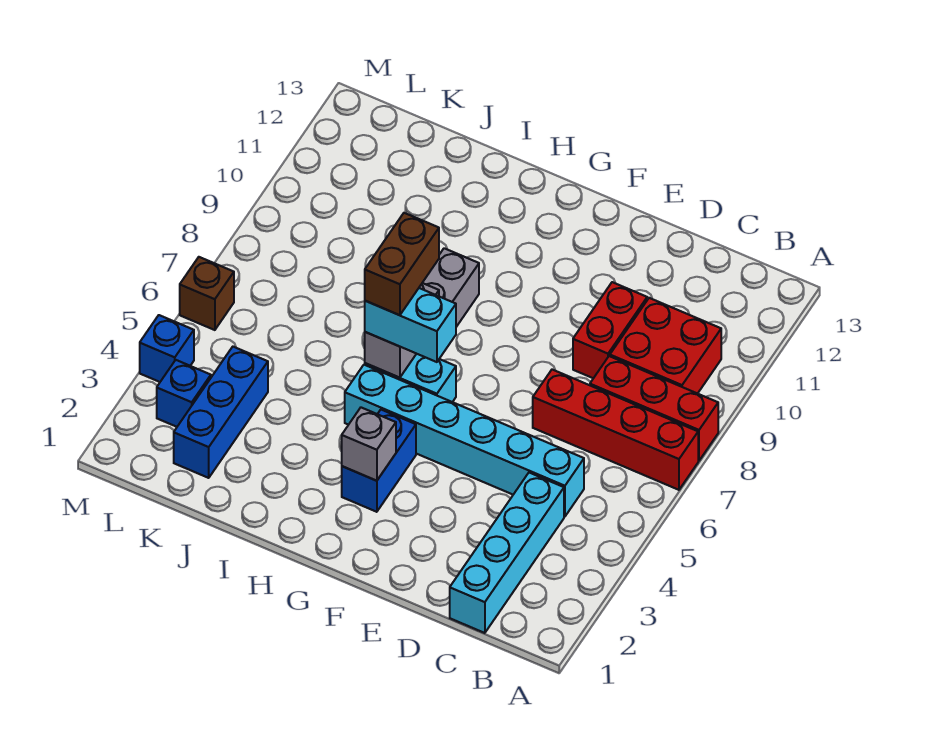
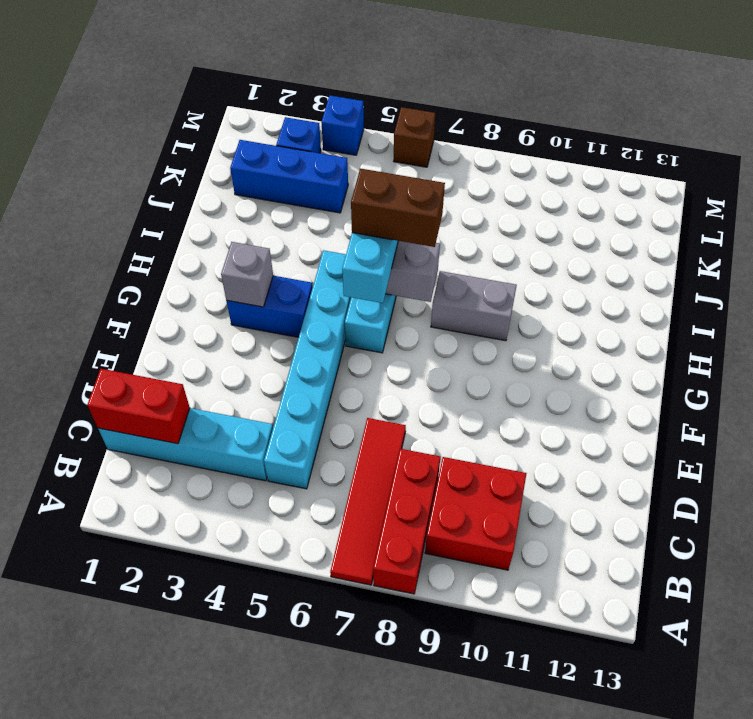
red 1x4 brick [533,370,698,490] -> red 1x4 tile [330,418,406,585]
red 1x2 brick [573,282,647,378] -> red 1x2 brick moved to [87,369,190,444]

